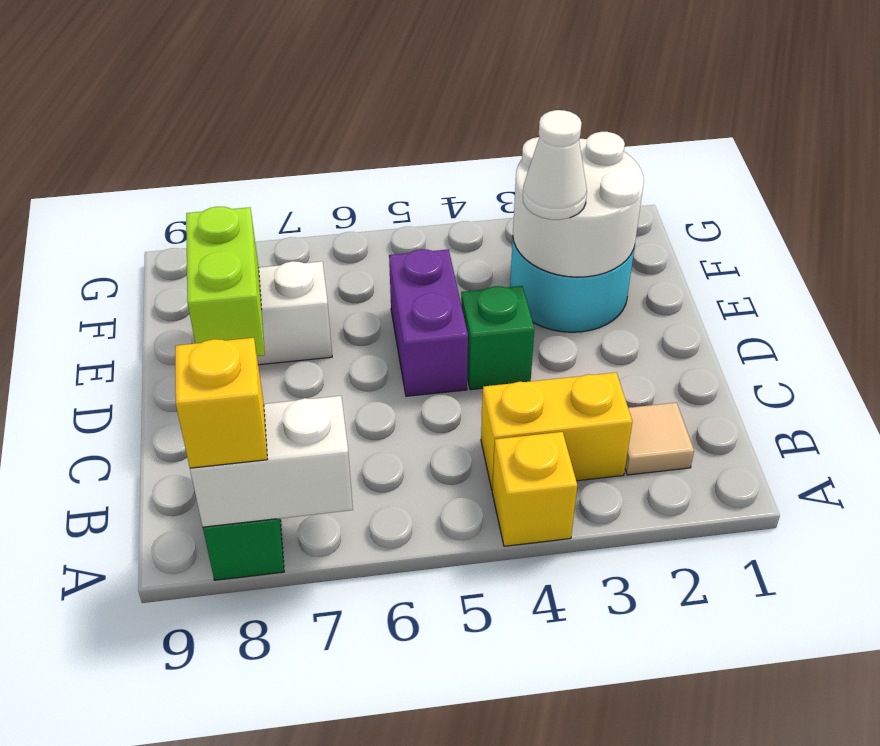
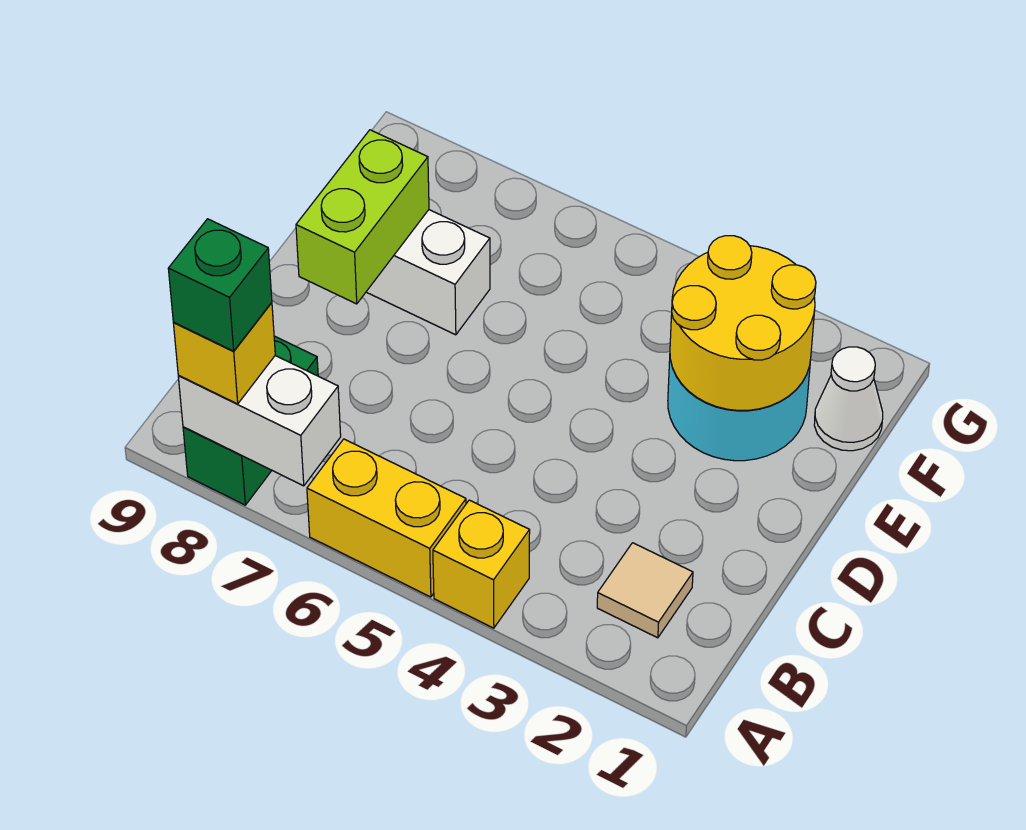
yellow 1x2 brick [481,373,632,490] -> yellow 1x2 brick moved to [307,439,466,597]
green 1x1 brick [461,286,534,390] -> green 1x1 brick moved to [168,219,272,351]
purple 1x2 brick [389,249,468,396] -> none
white 2x2 round brick [513,132,644,277] -> yellow 2x2 round brick [670,236,816,410]
white 1x1 cone [523,110,587,220] -> white 1x1 cone moved to [814,347,883,451]

